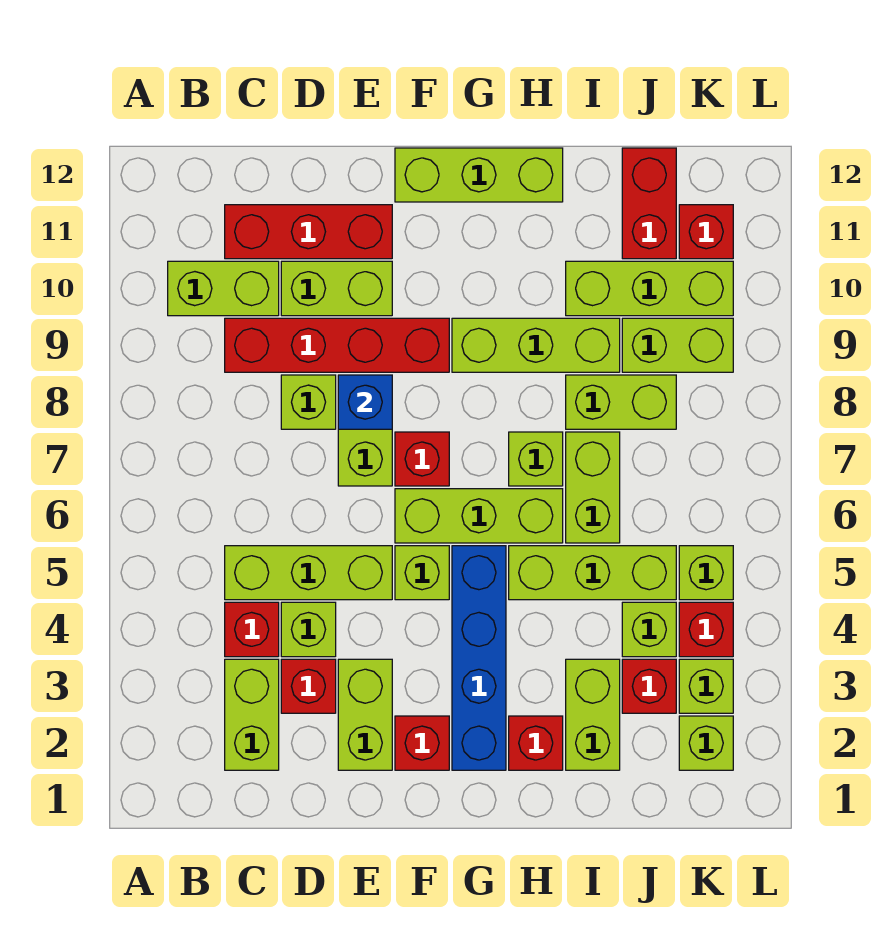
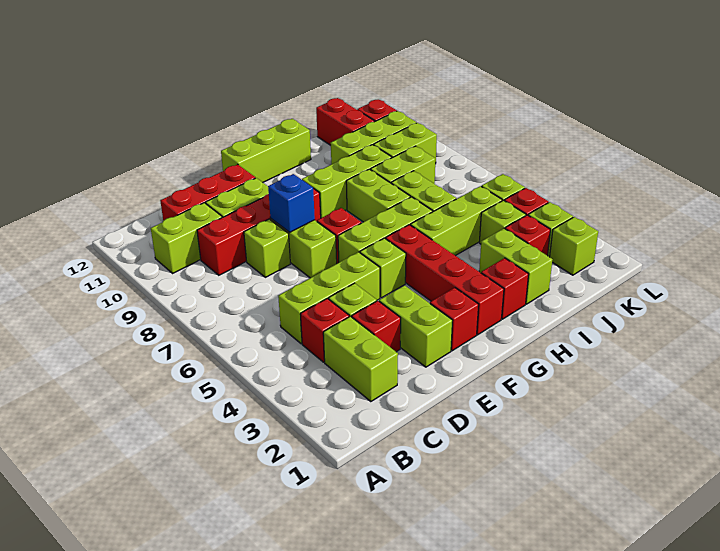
blue 1x4 brick [452,546,506,770] -> red 1x4 brick [386,225,504,335]
lime 1x1 brick [509,432,563,486] -> lime 1x2 brick [346,169,410,222]

